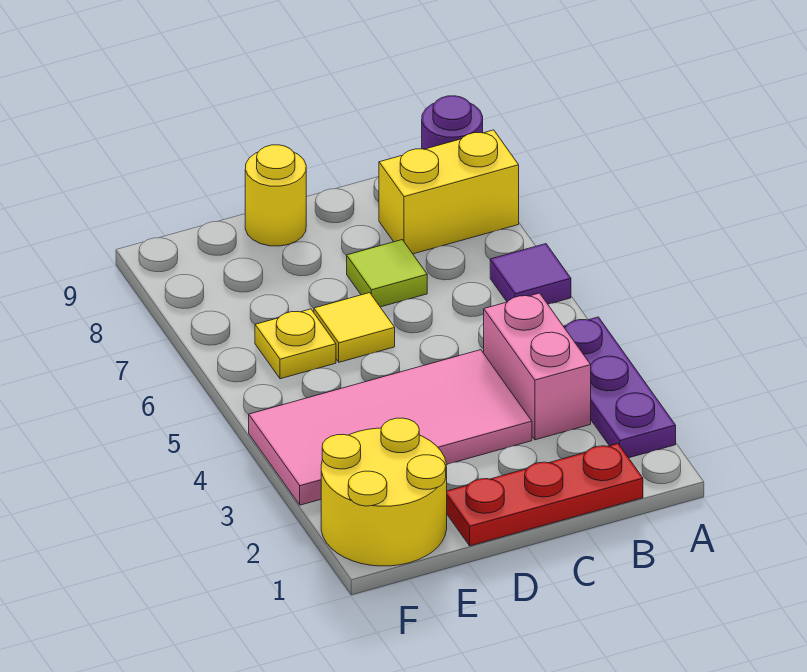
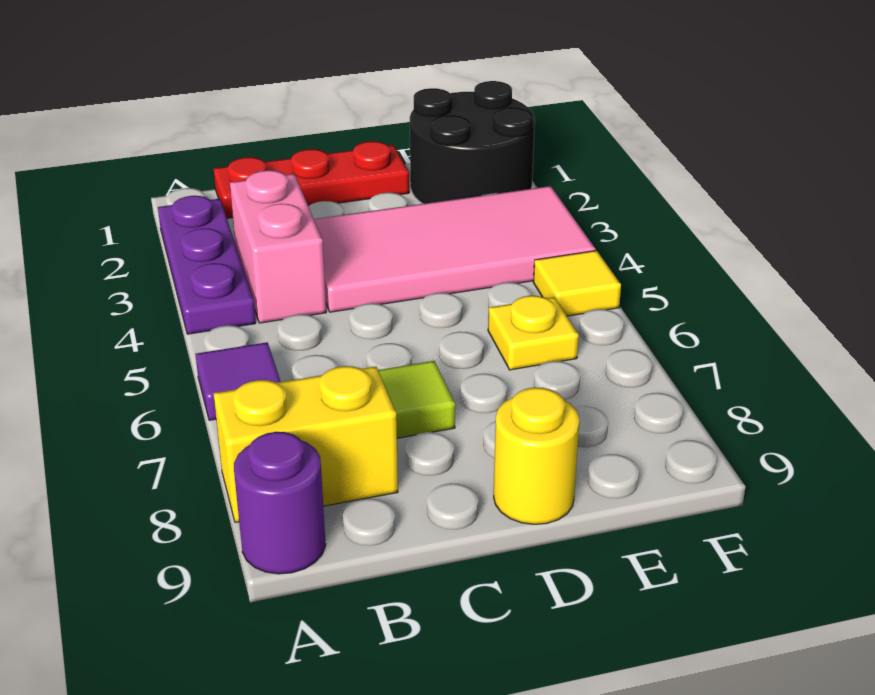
yellow 1x1 tile [314,293,395,362] -> yellow 1x1 tile moved to [533,251,621,316]
yellow 2x2 round brick [321,418,447,566] -> black 2x2 round brick [410,81,535,204]

